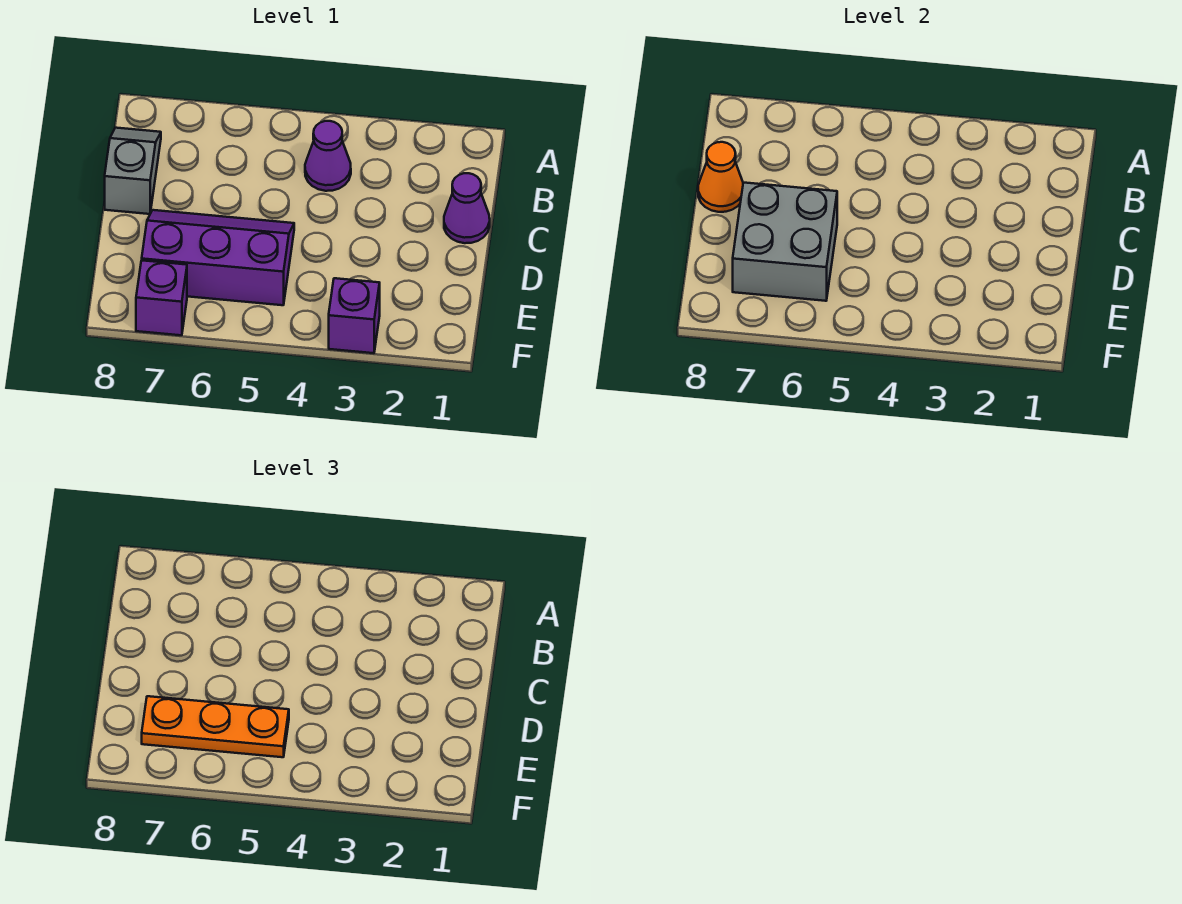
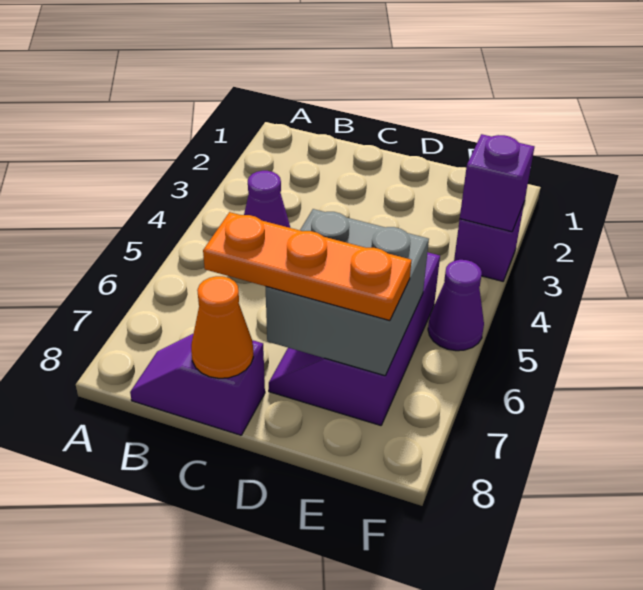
grey 1x2 slope [105,128,161,214] -> purple 1x2 slope [130,333,265,435]
purple 1x1 cone [444,173,490,243] -> purple 1x1 cone moved to [428,260,484,351]
orange 1x3 plate [142,696,289,757] -> orange 1x3 plate turned to [203,212,411,321]
purple 1x1 brick [136,260,187,335] -> purple 1x1 brick moved to [460,134,534,232]

